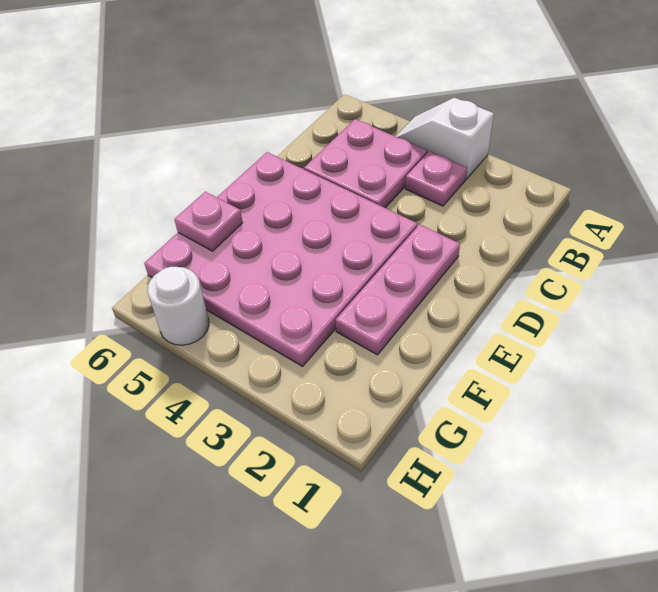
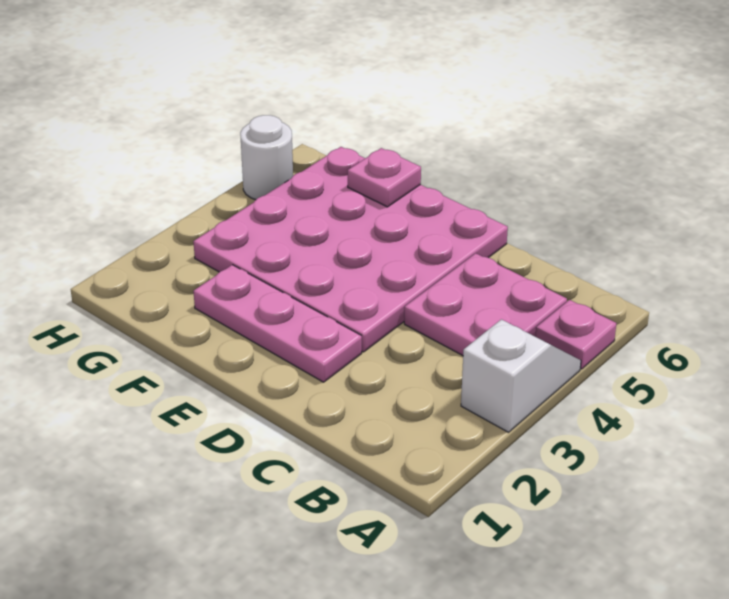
pink 1x1 plate [405,151,467,206] -> pink 1x1 plate moved to [535,300,616,369]

